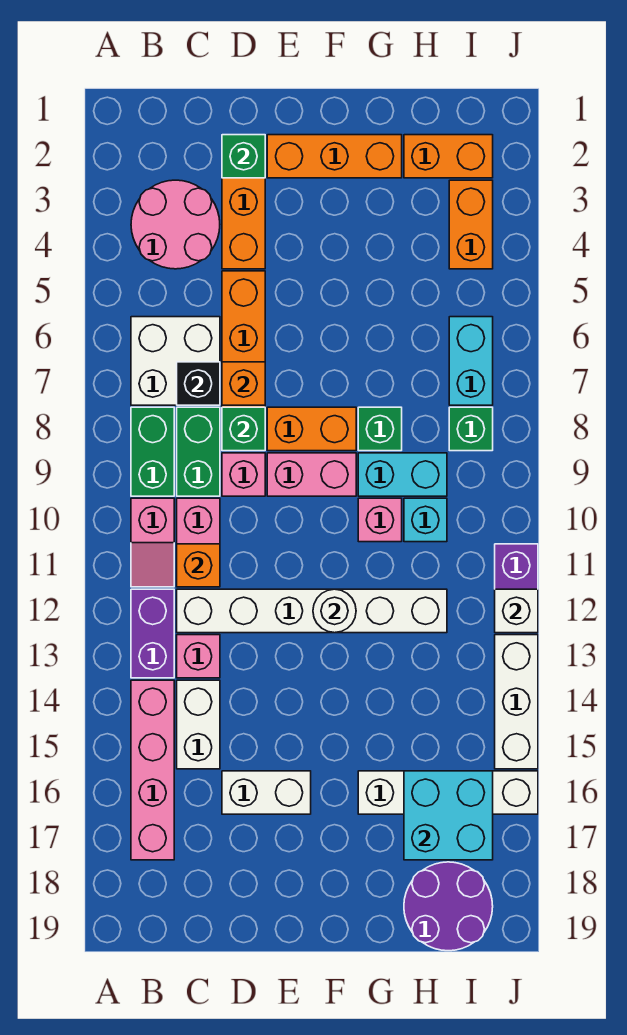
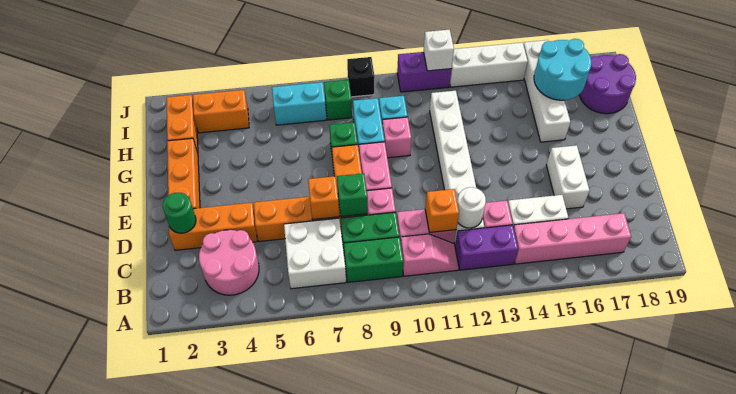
black 1x1 brick [177,362,220,405] -> black 1x1 brick moved to [347,57,375,97]
green 1x1 brick [222,135,265,178] -> green 1x1 round brick [163,193,196,233]
white 1x1 round brick [313,589,356,633] -> white 1x1 round brick moved to [457,187,486,228]
cyan 2x2 brick [404,771,493,860] -> cyan 2x2 round brick [534,39,591,100]

